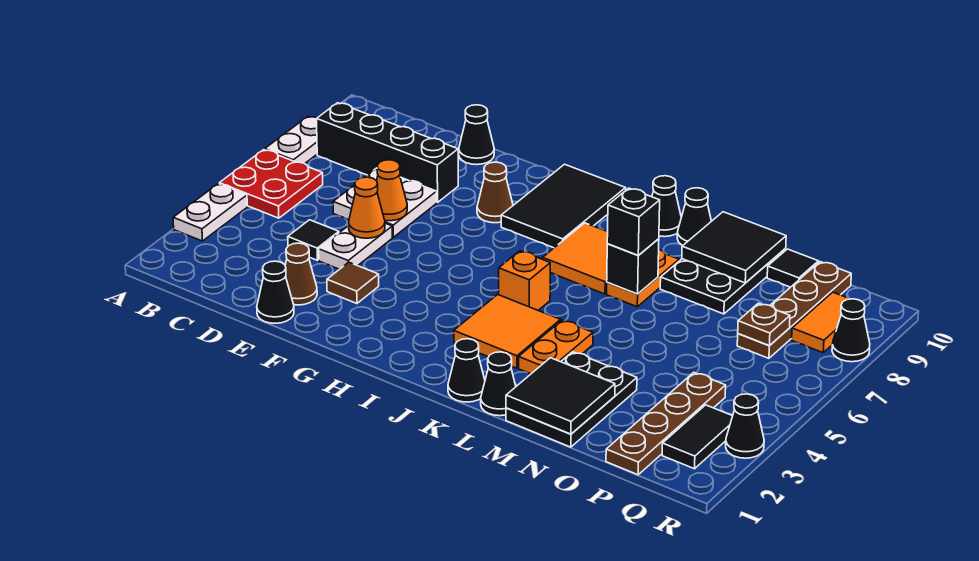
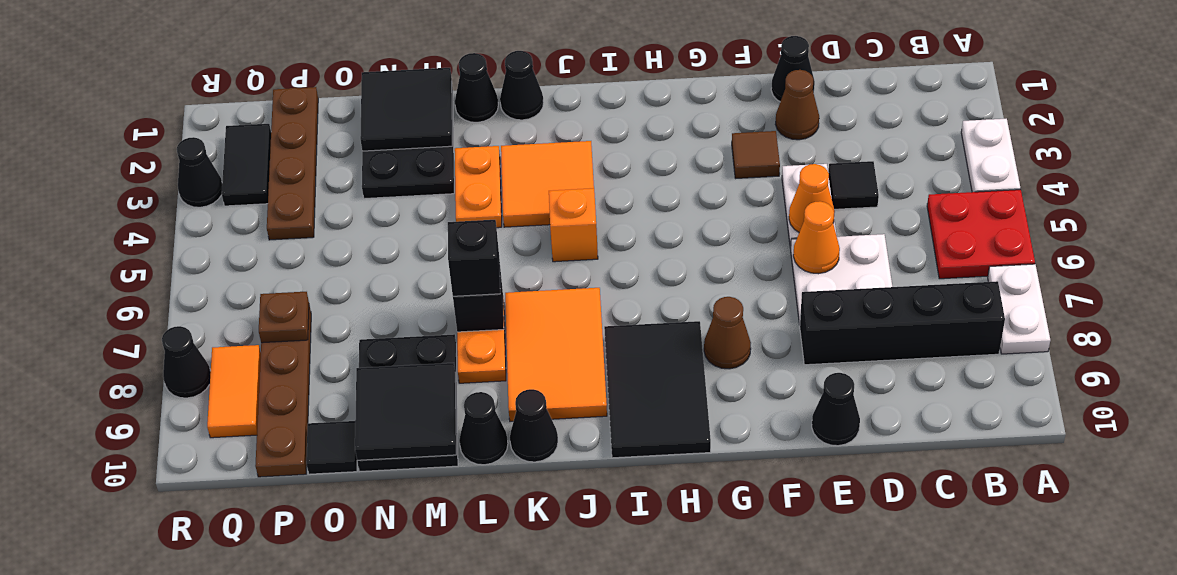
orange 2x2 tile [543,223,608,294] -> orange 2x3 tile [505,288,607,421]

